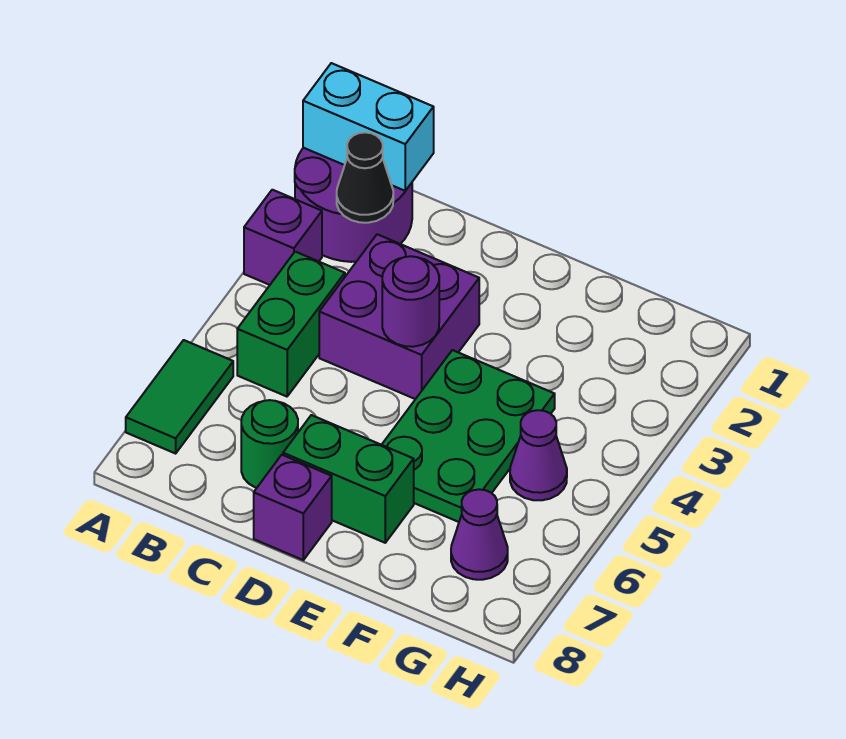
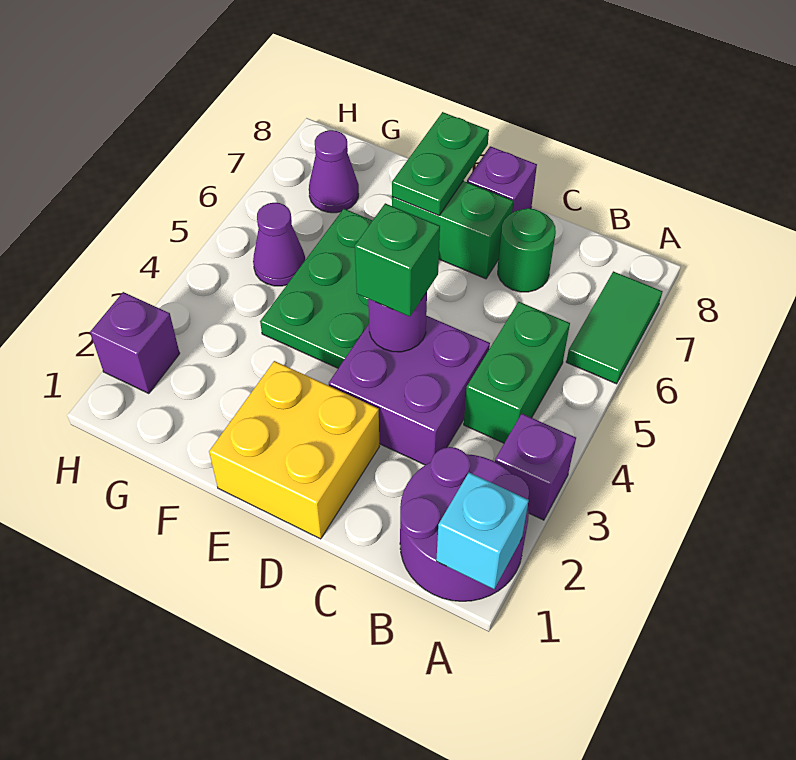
cyan 1x2 brick [303,63,434,191] -> cyan 1x1 brick [436,473,529,589]
black 1x1 cone [337,132,393,223] -> none
none -> yellow 2x2 brick [209,361,379,539]
none -> green 1x1 brick [355,203,440,317]
none -> green 1x2 plate [392,112,489,215]
none -> purple 1x1 brick [90,292,180,393]

